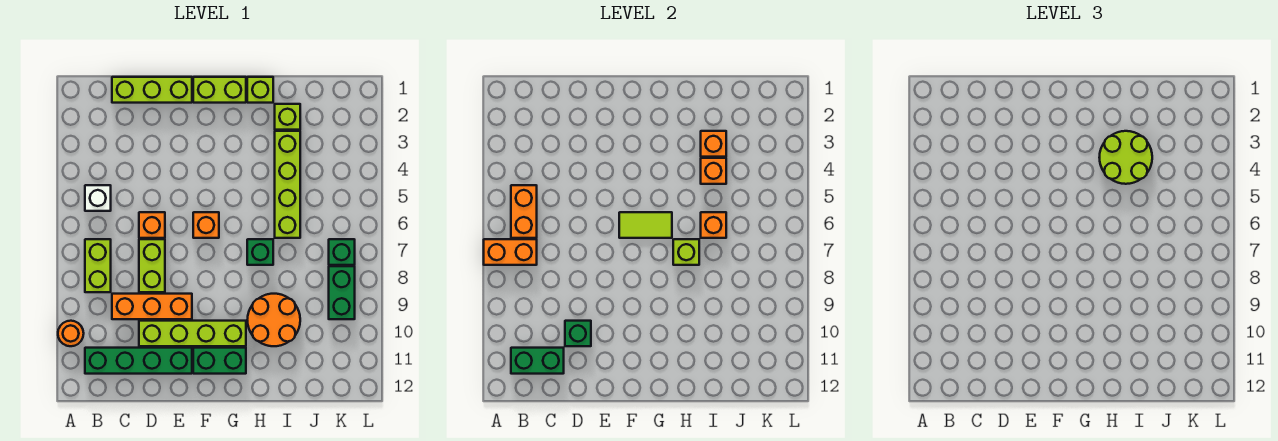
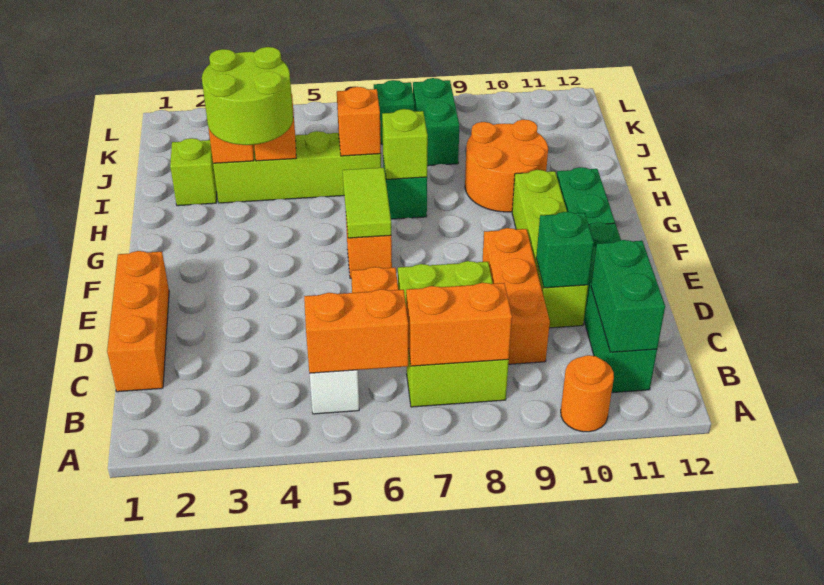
orange 1x2 brick [484,239,537,265] -> orange 1x2 brick turned to [406,283,512,366]
lime 1x3 brick [112,77,192,103] -> orange 1x3 brick [107,251,169,392]
lime 1x2 brick [193,77,246,103] -> none
lime 1x1 brick [247,77,273,103] -> none
green 1x2 brick [329,266,355,319] -> green 1x2 brick turned to [413,78,459,166]

